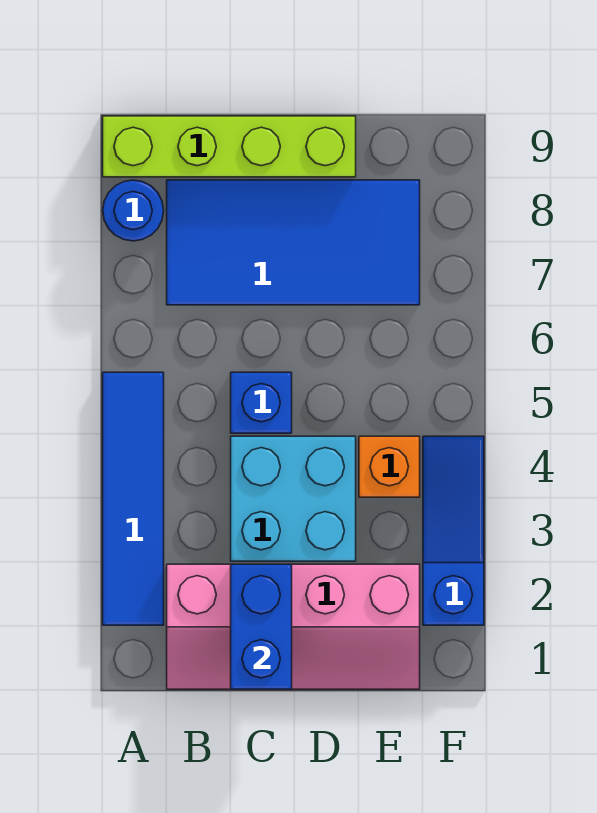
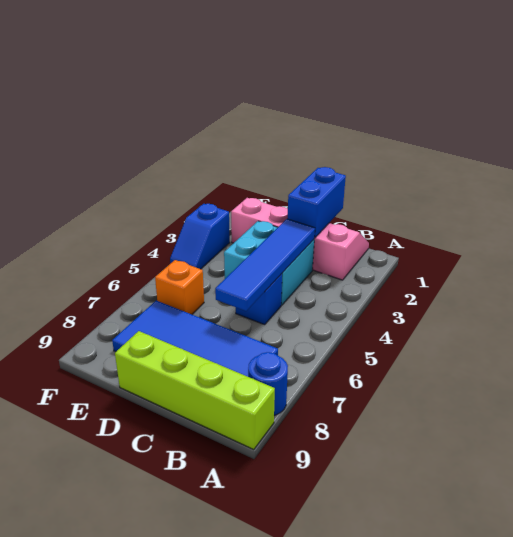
blue 1x4 tile [103,372,164,625] -> blue 1x4 tile moved to [215,219,315,311]
orange 1x1 brick [359,436,420,497] -> orange 1x1 brick moved to [155,260,204,314]
blue 1x3 slope [423,436,484,625] -> blue 1x2 slope [170,204,230,269]

